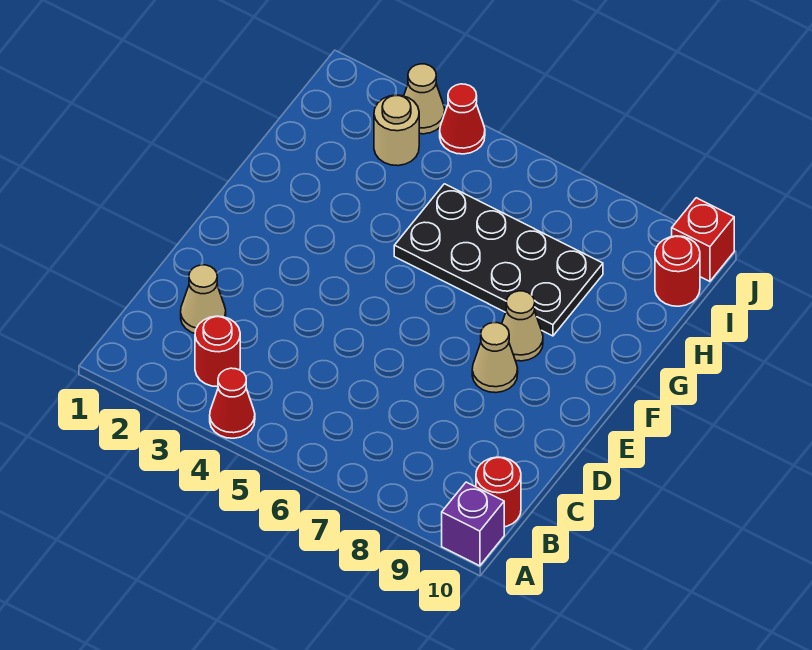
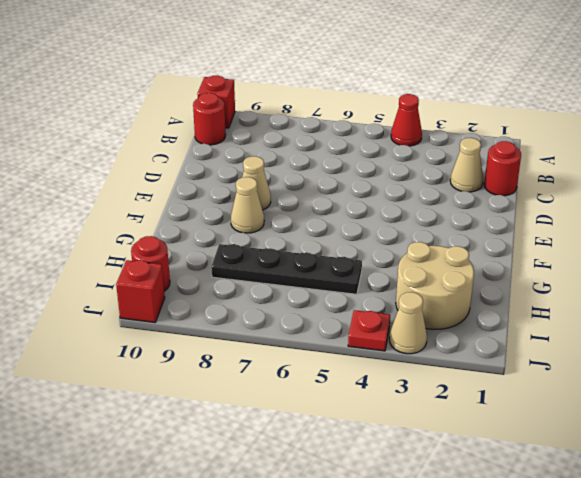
purple 1x1 brick [442,482,504,566] -> red 1x1 brick [197,75,235,128]
red 1x1 round brick [195,316,240,387] -> red 1x1 round brick moved to [484,141,521,196]
black 2x4 plate [394,184,603,336] -> black 1x4 plate [211,244,362,294]
tan 1x1 round brick [374,95,419,166] -> tan 2x2 round brick [396,242,474,329]
red 1x1 cone [440,84,485,154] -> red 1x1 plate [348,310,390,351]

